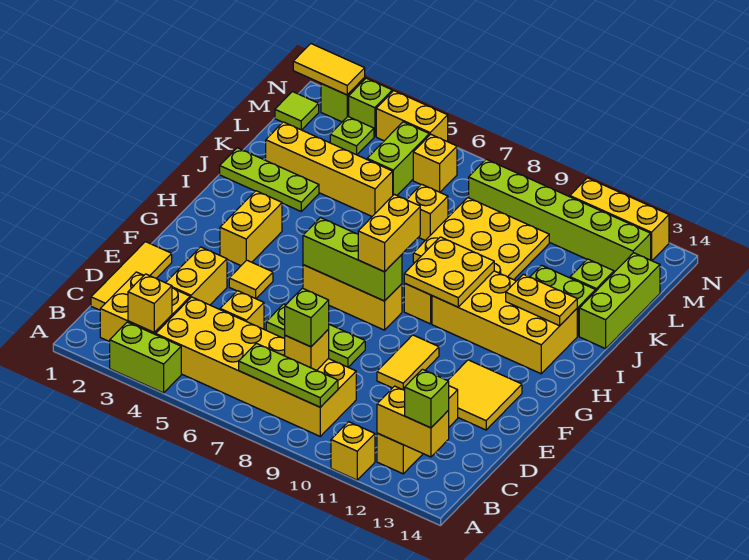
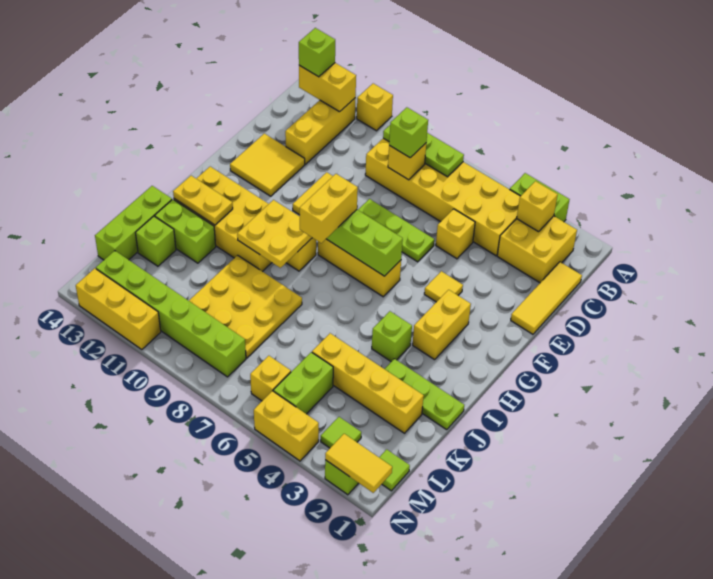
yellow 1x2 brick [166,247,227,305] -> none
yellow 1x1 brick [407,184,448,240] -> none
lime 1x1 plate [330,117,374,155] -> lime 1x1 tile [321,417,361,448]
lime 1x1 brick [349,78,392,137] -> lime 1x1 brick moved to [372,311,412,361]

